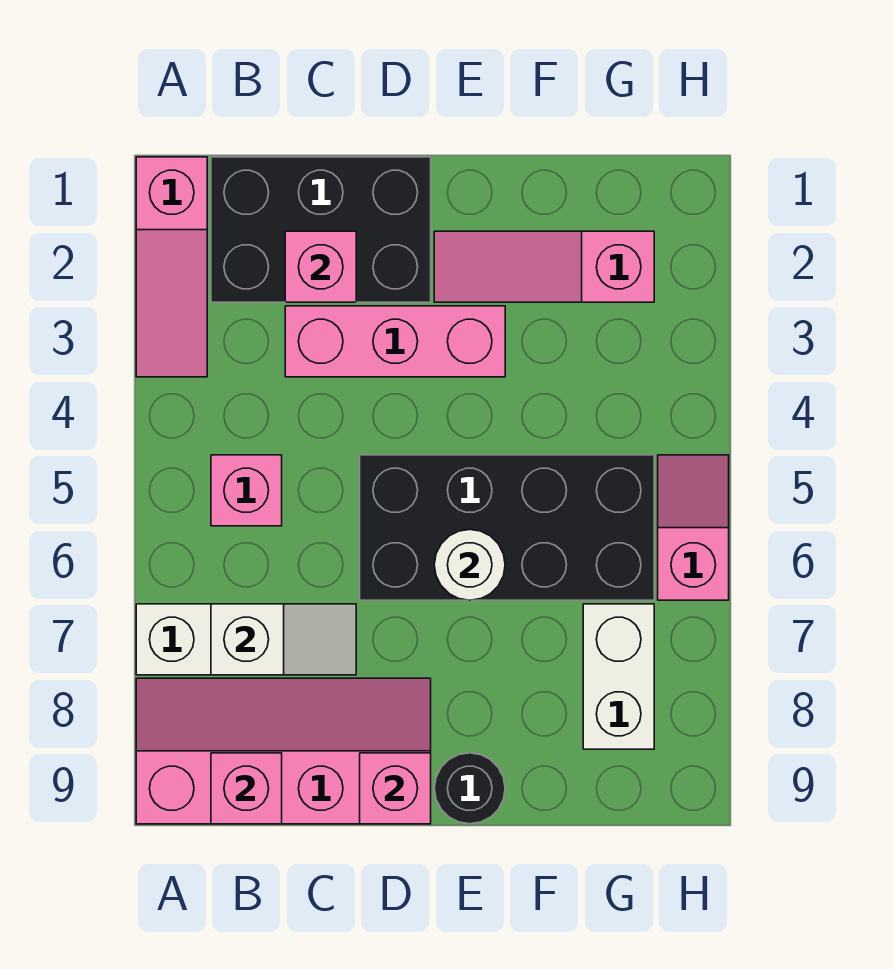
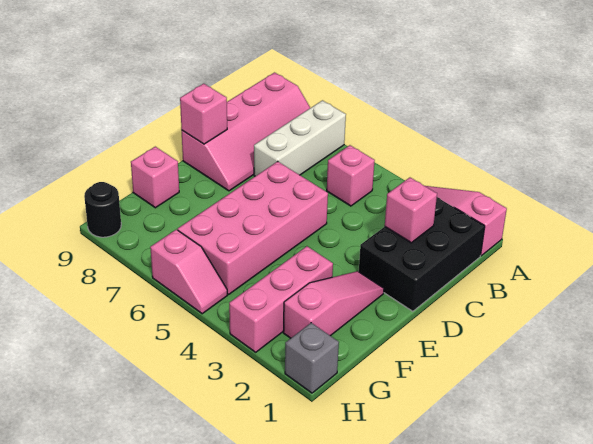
white 1x2 slope [211,604,356,675] -> none
pink 1x1 brick [211,753,282,824] -> pink 1x1 brick moved to [131,147,179,208]
pink 1x3 brick [285,306,505,377] -> pink 1x3 brick moved to [229,246,333,352]
black 2x4 brick [360,455,654,600] -> pink 2x4 brick [178,161,328,294]
white 1x1 round brick [434,529,505,600] -> none
black 1x1 round brick [434,753,505,824] -> black 1x1 round brick moved to [84,182,121,237]
white 1x2 brick [583,604,654,749] -> none
none -> grey 1x1 brick [285,323,339,393]

